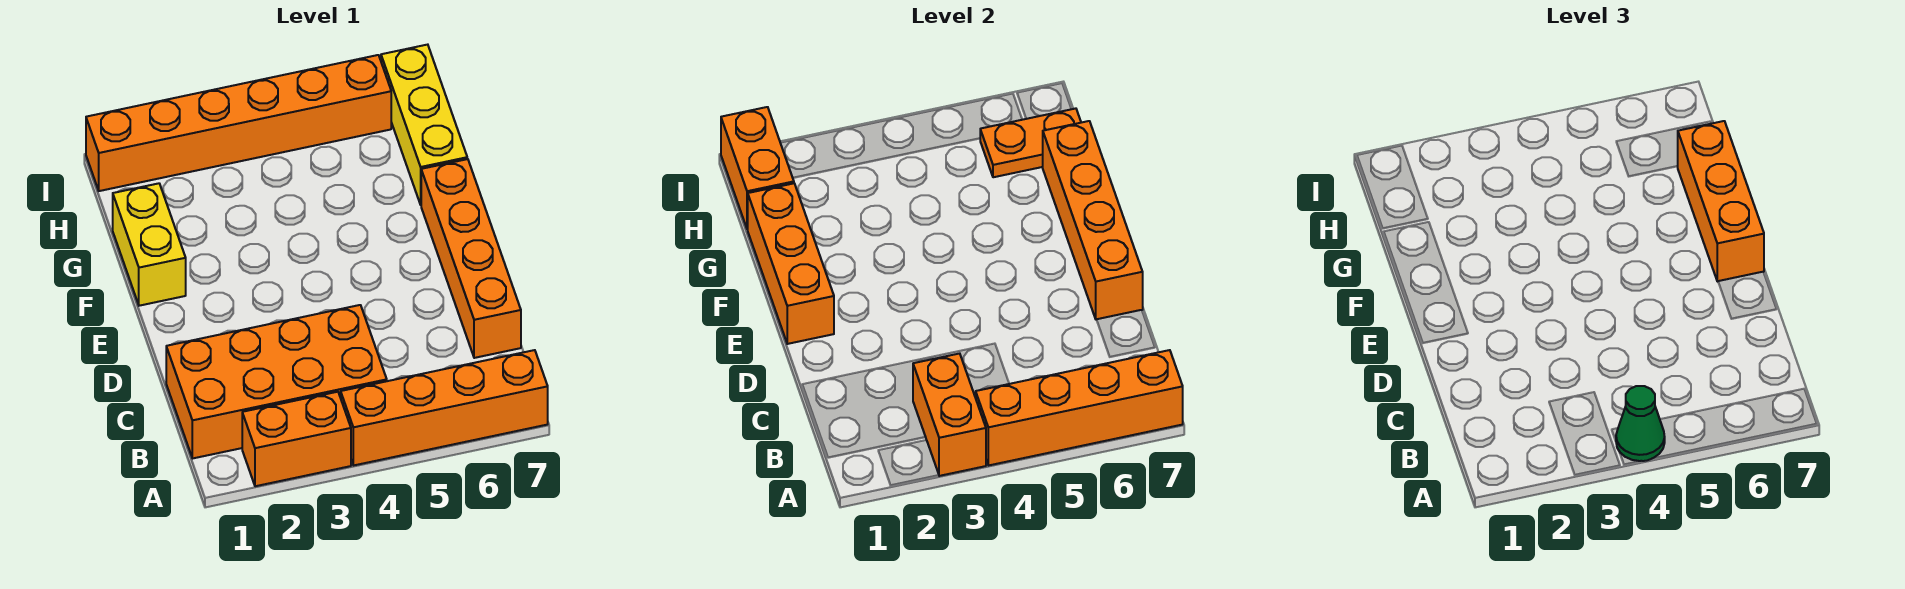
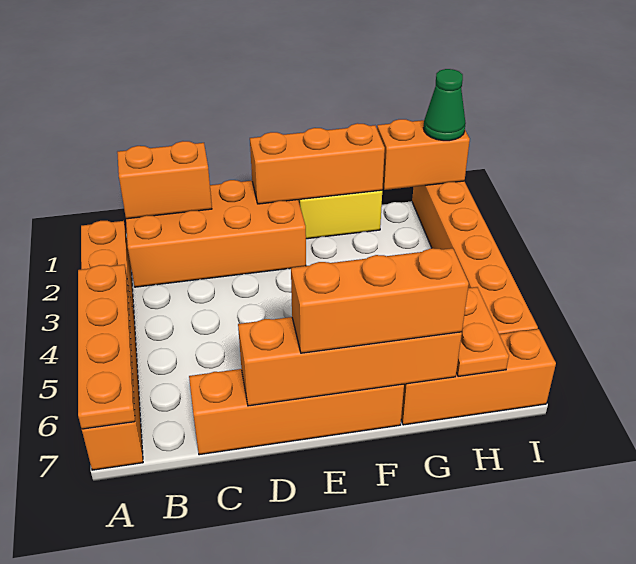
orange 1x2 brick [913,353,986,476] -> orange 1x2 brick moved to [117,141,212,219]
orange 1x4 brick [976,350,1183,465] -> orange 1x4 plate [78,265,135,429]
green 1x1 cone [1616,386,1665,461] -> green 1x1 cone moved to [424,69,466,141]
orange 2x4 brick [166,305,387,458] -> orange 2x4 brick turned to [126,180,306,287]
yellow 1x3 brick [381,45,467,205] -> orange 1x3 brick [401,329,556,425]

